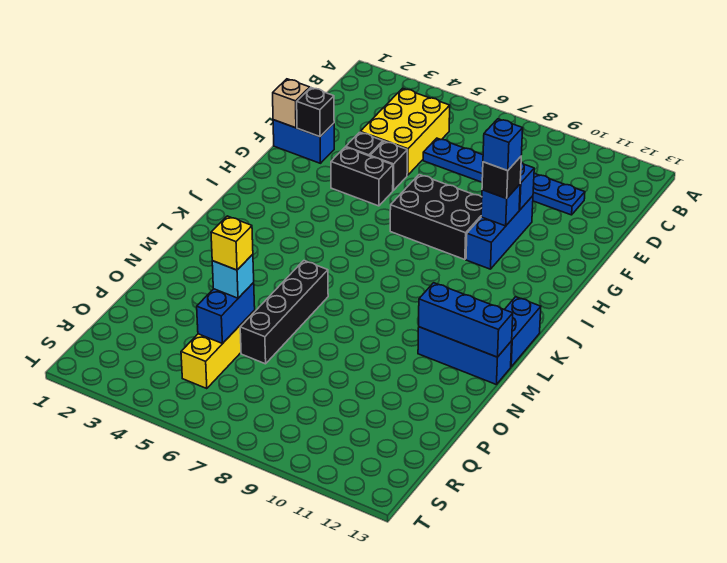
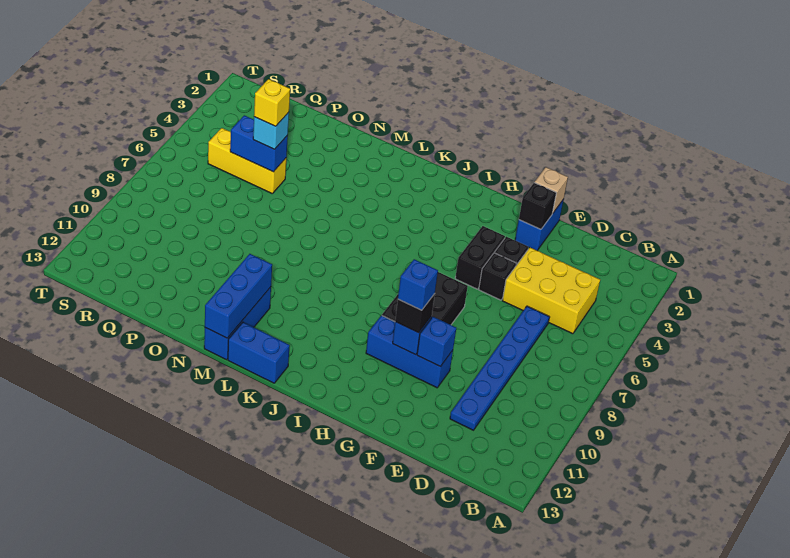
black 1x4 brick [240,261,328,364] -> none

